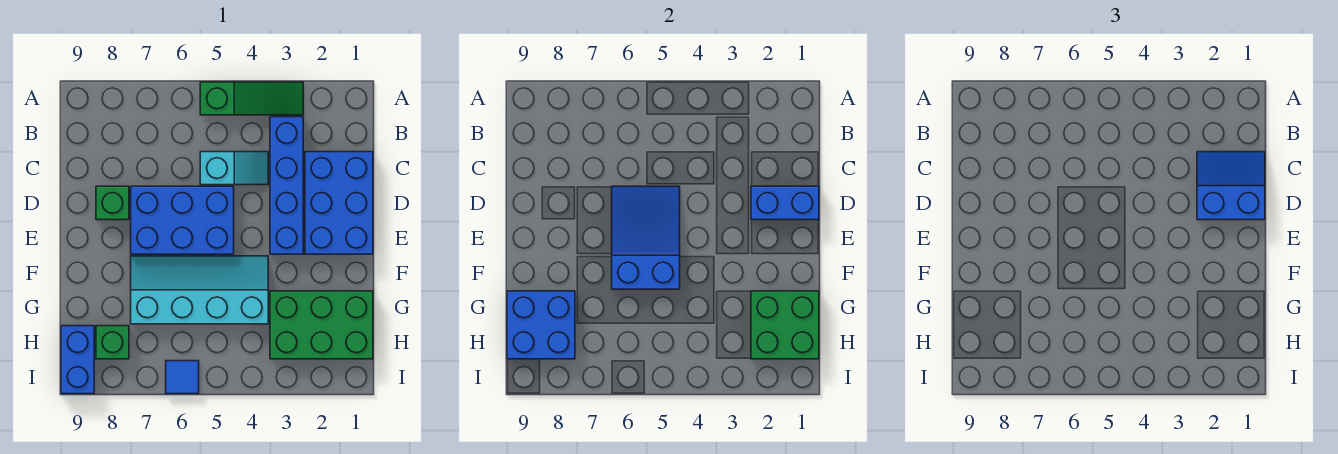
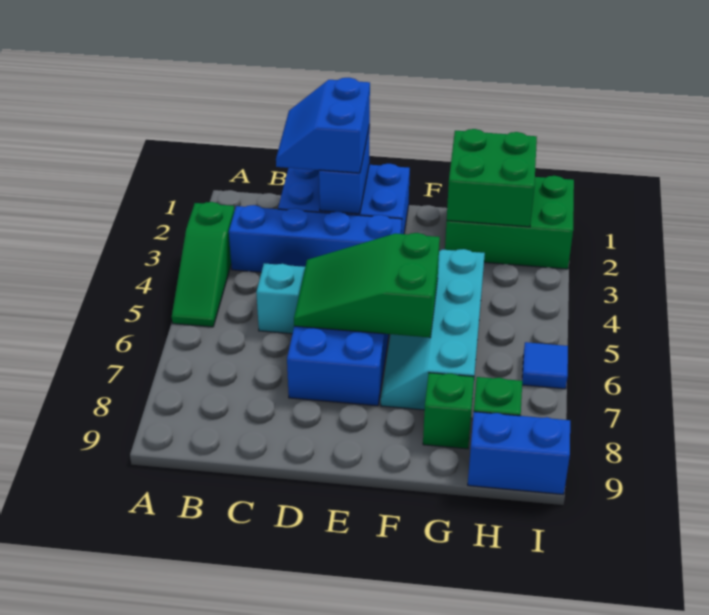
green 1x3 slope [200,82,303,115] -> green 1x3 slope turned to [172,202,234,327]
blue 2x3 slope [612,186,680,289] -> green 2x3 slope [294,233,440,337]
green 1x1 brick [96,186,129,220] -> green 1x1 brick moved to [423,373,474,449]
green 2x3 brick [270,291,373,359] -> green 2x3 brick turned to [445,176,574,269]
blue 2x2 brick [507,291,575,359] -> none

